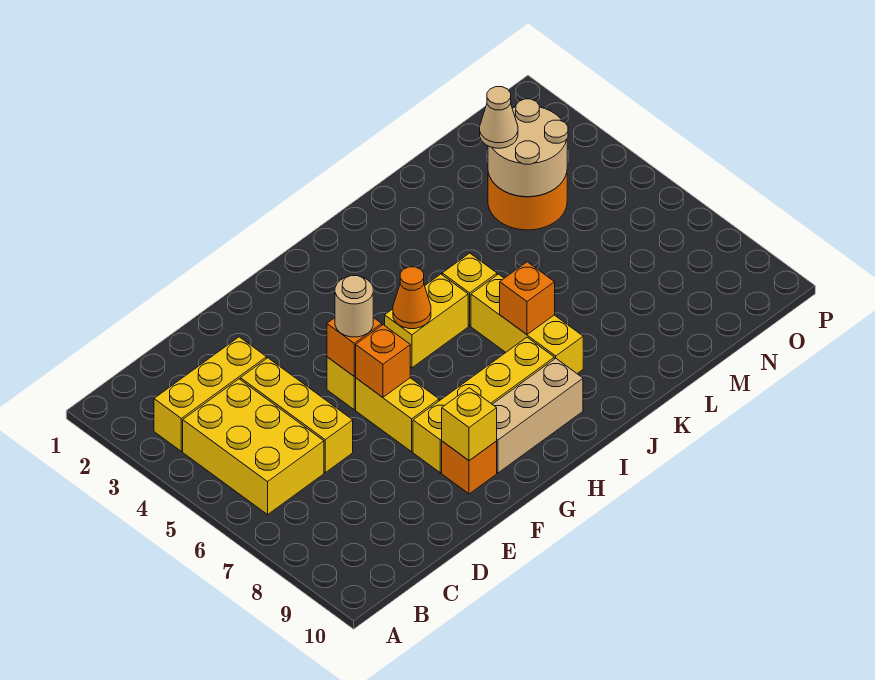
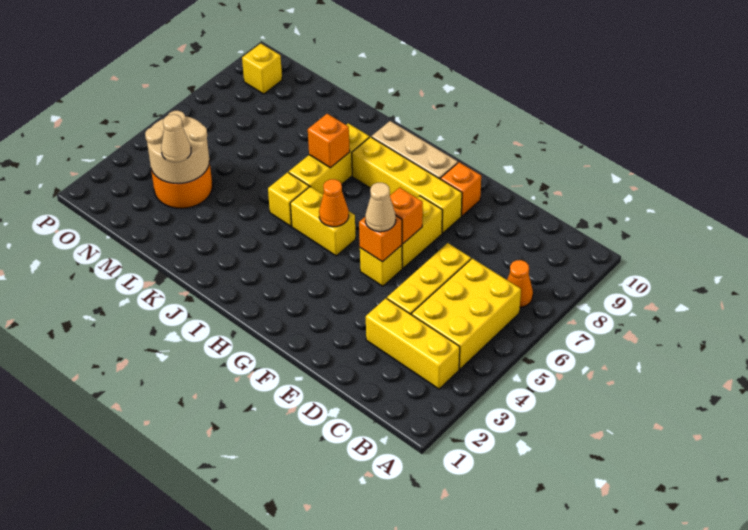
none -> orange 1x1 cone [507,260,533,307]
tan 1x1 round brick [335,276,373,337] -> tan 1x1 cone [365,183,396,232]
yellow 1x1 brick [442,388,497,461] -> yellow 1x1 brick moved to [242,43,282,94]

